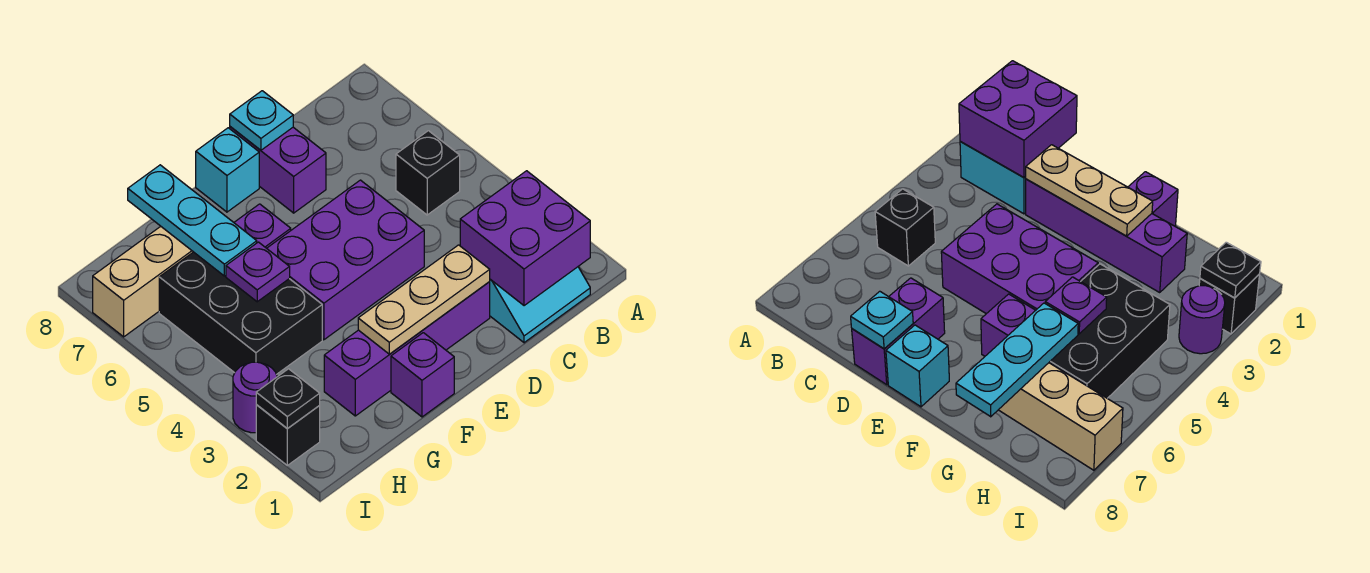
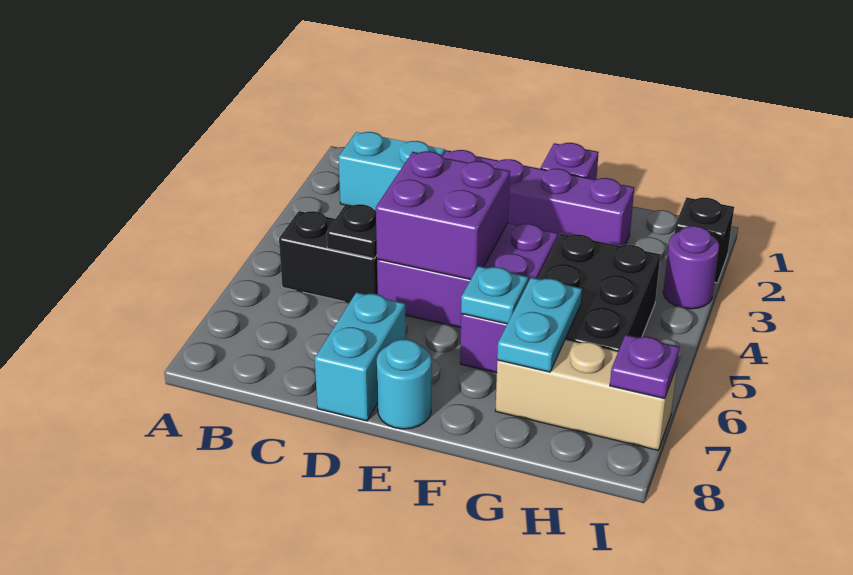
purple 2x2 brick [460,171,590,306] -> purple 2x2 brick moved to [376,151,510,279]
black 1x1 brick [396,131,460,215] -> black 1x2 brick [279,211,378,303]
tan 1x3 plate [358,245,490,354] -> none
purple 1x2 brick [230,127,326,213] -> cyan 1x2 brick [315,292,406,421]
cyan 1x1 plate [230,91,293,150] -> cyan 1x1 plate moved to [461,266,528,324]
cyan 1x1 brick [196,128,259,212] -> cyan 1x1 round brick [377,339,432,429]
purple 1x1 plate [226,242,290,302] -> purple 1x1 plate moved to [610,335,679,399]
cyan 1x3 plate [128,165,257,276] -> cyan 1x2 plate [497,277,582,372]
black 1x1 plate [256,369,320,429] -> black 1x1 plate moved to [327,204,377,258]

